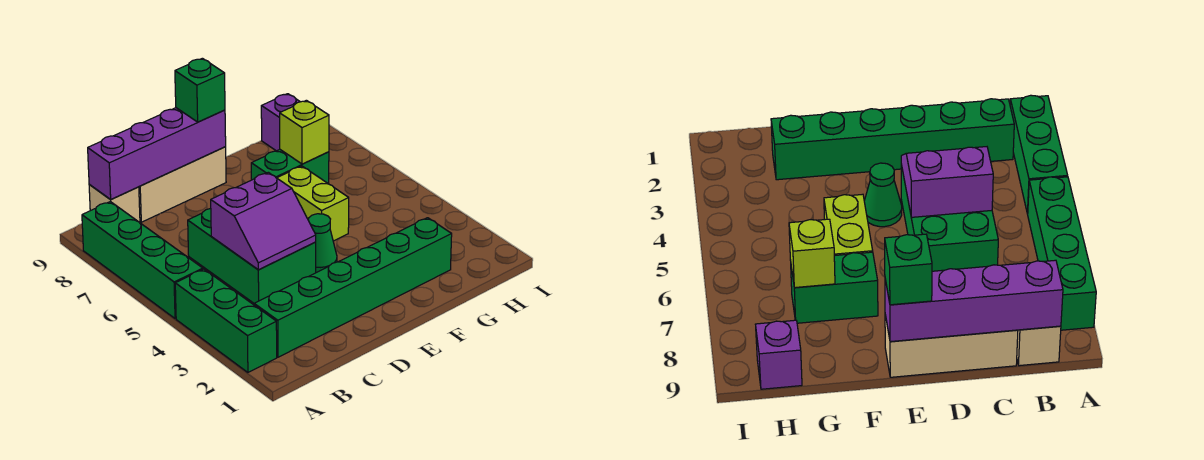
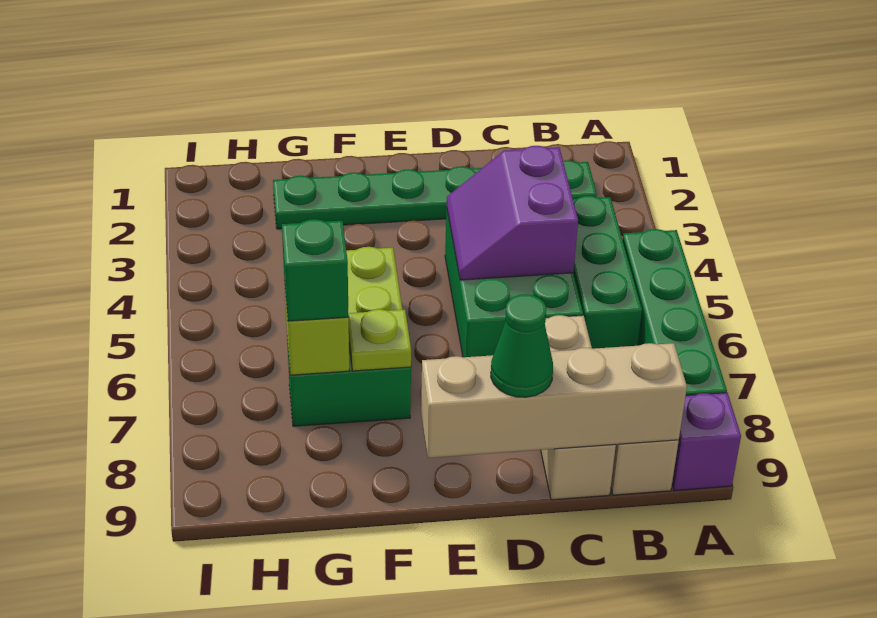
green 1x3 brick [175,269,277,372] -> green 1x3 brick moved to [573,196,642,349]
green 1x6 brick [254,218,452,357] -> green 1x6 plate [273,160,597,229]
purple 1x4 brick [88,108,226,200] -> tan 1x4 brick [421,343,687,458]
purple 2x2 slope [211,172,316,270] -> purple 2x2 slope turned to [447,146,578,280]
tan 1x3 brick [139,147,226,222] -> tan 1x3 brick turned to [541,315,616,500]
green 1x1 cone [308,214,337,273] -> green 1x1 cone moved to [491,294,553,397]
green 1x1 brick [175,58,225,122] -> green 1x1 brick moved to [282,219,349,321]
none -> lime 1x1 plate [348,309,411,371]
purple 1x1 brick [261,94,300,151] -> purple 1x1 brick moved to [672,393,741,491]

